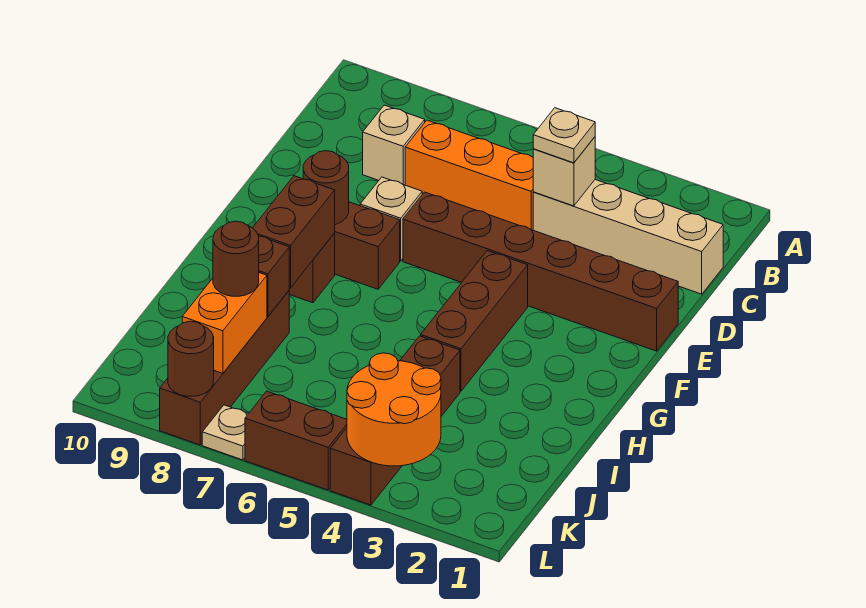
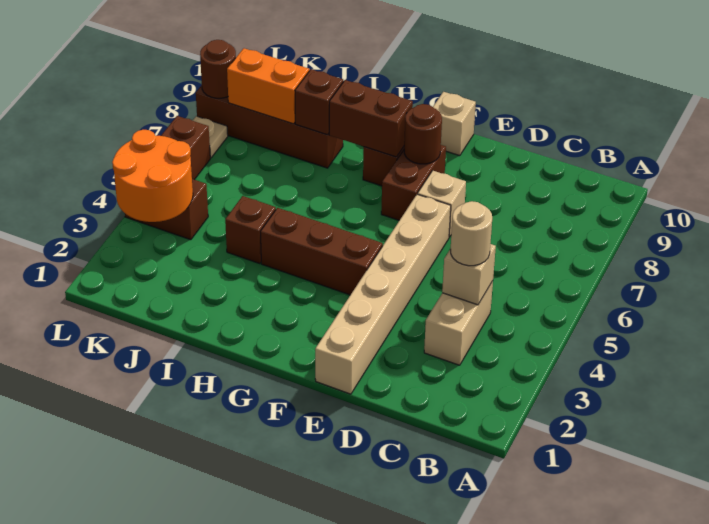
tan 1x4 brick [533,180,723,294] -> tan 1x2 brick [424,281,493,365]
tan 1x1 plate [533,108,595,163] -> tan 1x1 round brick [451,201,492,266]
orange 1x3 brick [405,120,533,230] -> none
tan 1x1 brick [363,105,425,185] -> tan 1x1 brick moved to [433,92,476,156]
brown 1x6 brick [403,192,678,351] -> tan 1x6 brick [315,194,451,394]
brown 1x1 round brick [213,221,259,296] -> none

